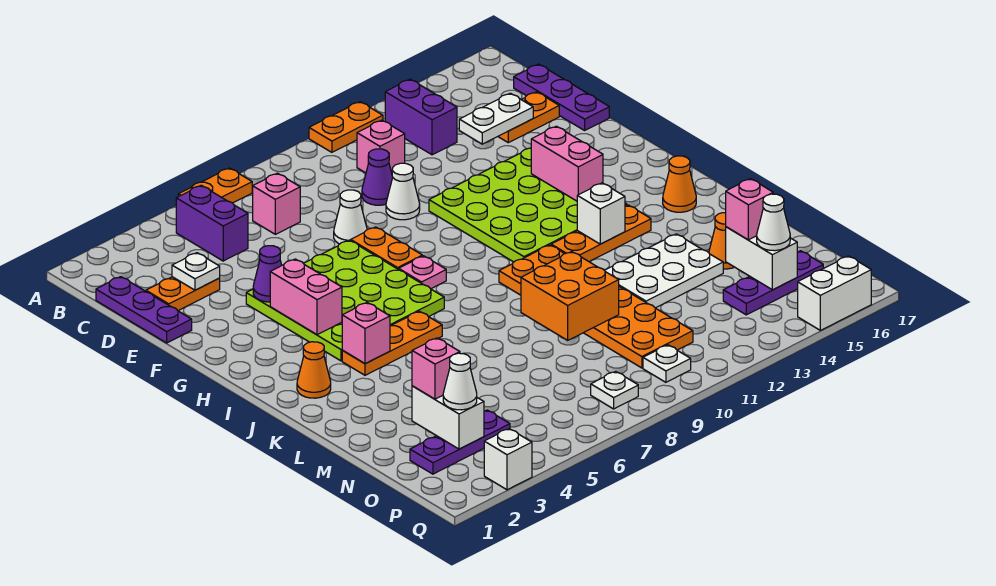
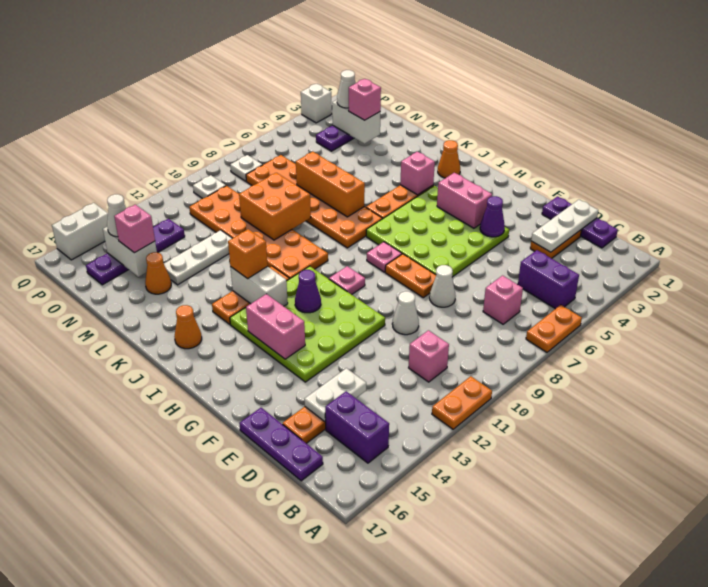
purple 1x2 brick [385,79,457,155] -> purple 1x2 brick moved to [325,391,389,463]
white 1x1 plate [172,253,220,290] -> white 1x3 plate [531,200,598,252]
purple 1x1 cone [362,149,393,205] -> purple 1x1 cone moved to [295,270,321,313]
none -> pink 1x1 plate [329,266,365,295]
none -> orange 2x6 plate [246,155,382,248]
white 1x1 brick [577,183,625,244] -> white 1x2 brick [230,266,288,306]
none -> orange 1x1 brick [228,229,268,279]
none -> orange 1x3 brick [296,152,365,217]
white 2x3 plate [604,234,723,308] -> white 1x3 plate [164,230,232,285]
purple 1x3 plate [723,251,823,315] -> purple 1x4 plate [86,219,185,285]

